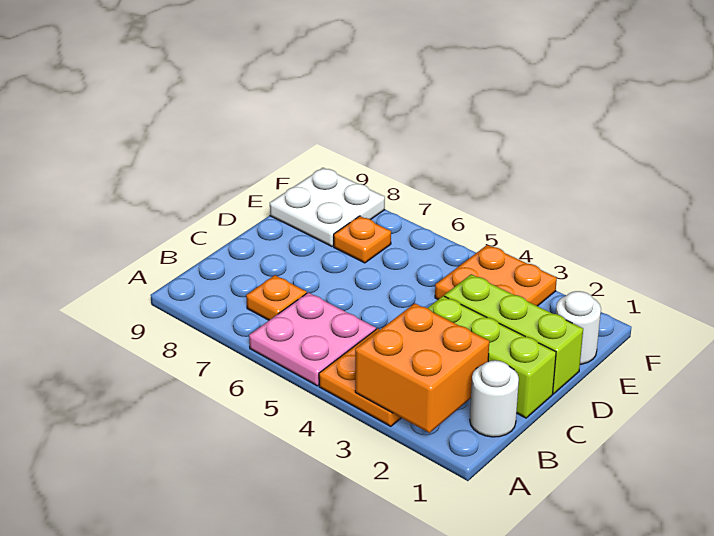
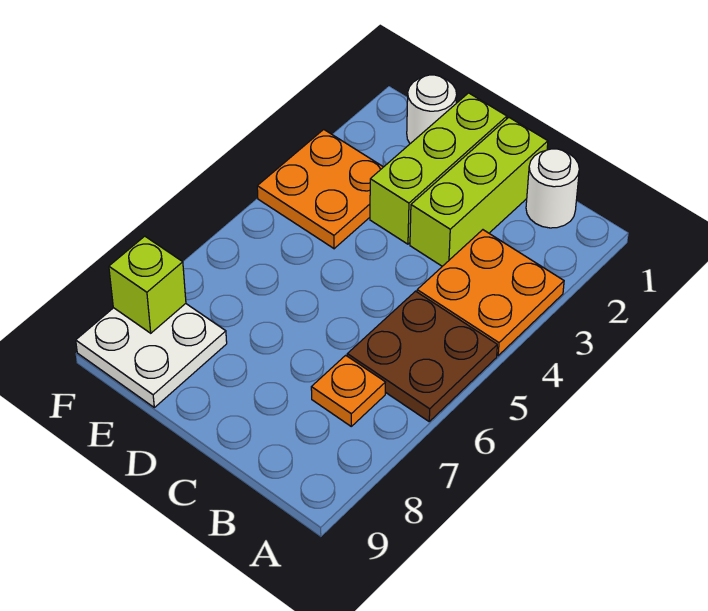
orange 2x2 brick [355,303,489,433] -> none
pink 2x2 plate [249,292,376,386] -> brown 2x2 plate [347,291,497,421]
orange 1x1 plate [334,216,391,263] -> none
none -> lime 1x1 brick [109,236,186,333]

